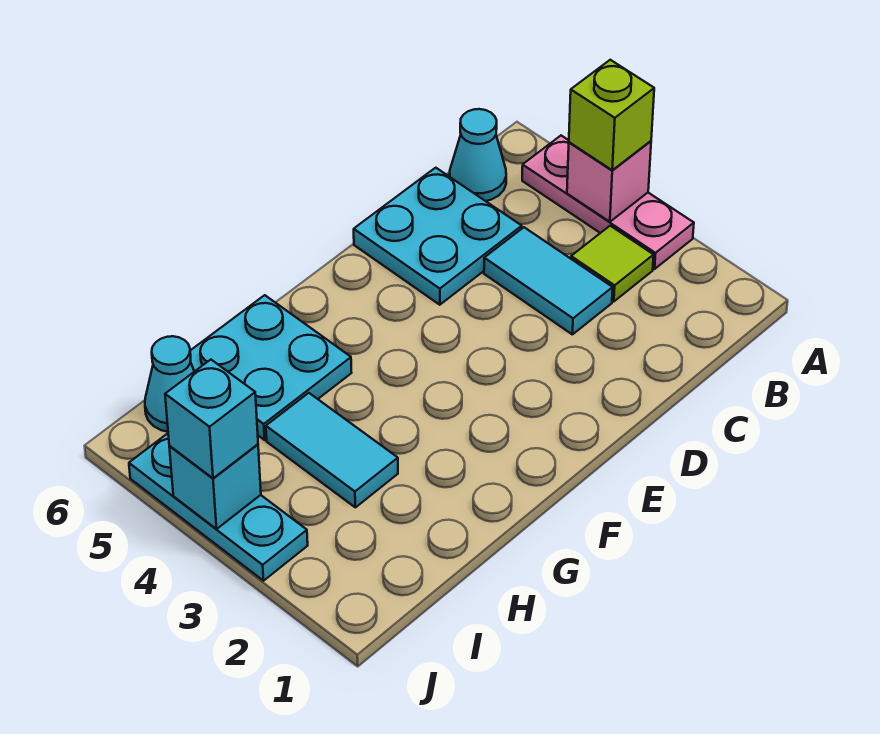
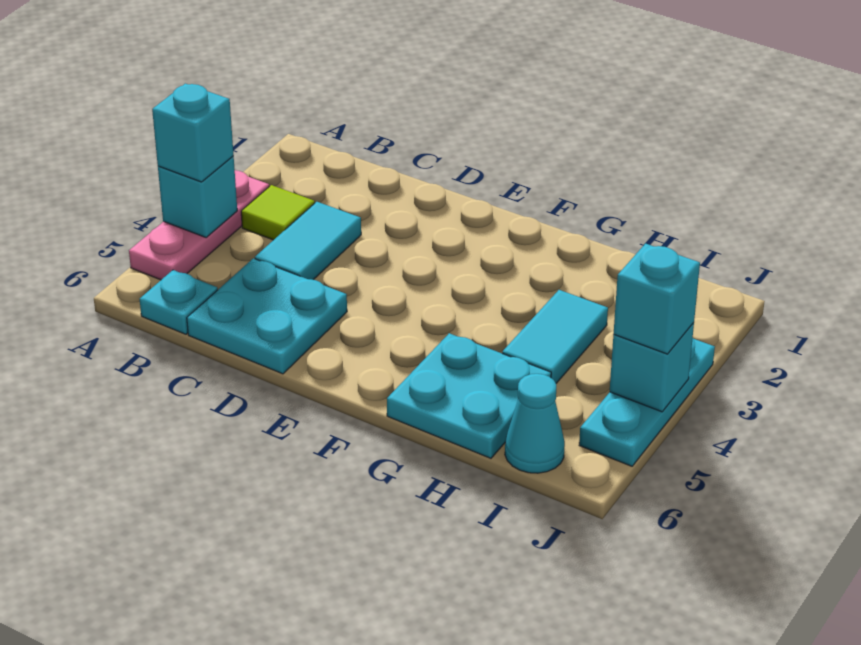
pink 1x1 brick [567,141,651,222] -> cyan 1x1 brick [158,157,237,238]
lime 1x1 brick [569,60,654,170] -> cyan 1x1 brick [152,84,234,182]
cyan 1x1 cone [450,109,506,201] -> cyan 1x1 plate [140,270,218,334]

